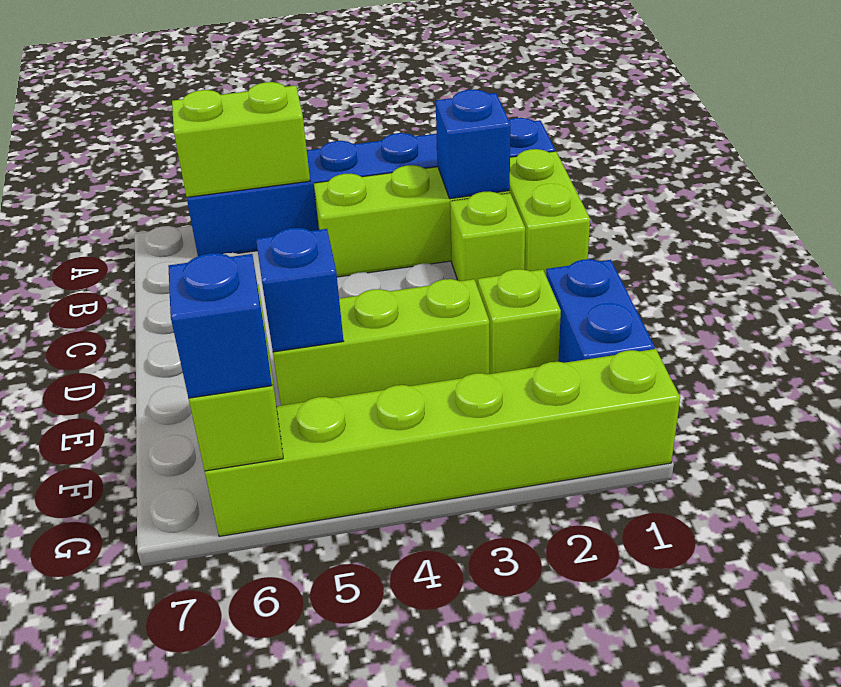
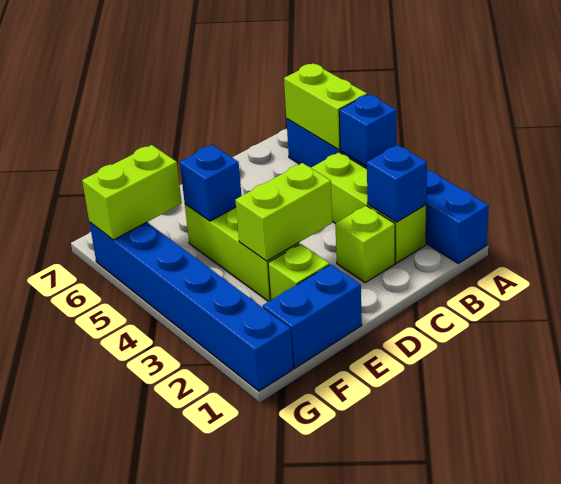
lime 1x2 brick [510,149,590,275] -> lime 1x2 brick moved to [235,163,332,261]
lime 1x6 brick [205,349,680,536] -> blue 1x6 brick [89,222,293,391]
blue 1x1 brick [168,253,272,398] -> blue 1x1 brick moved to [339,94,396,166]

